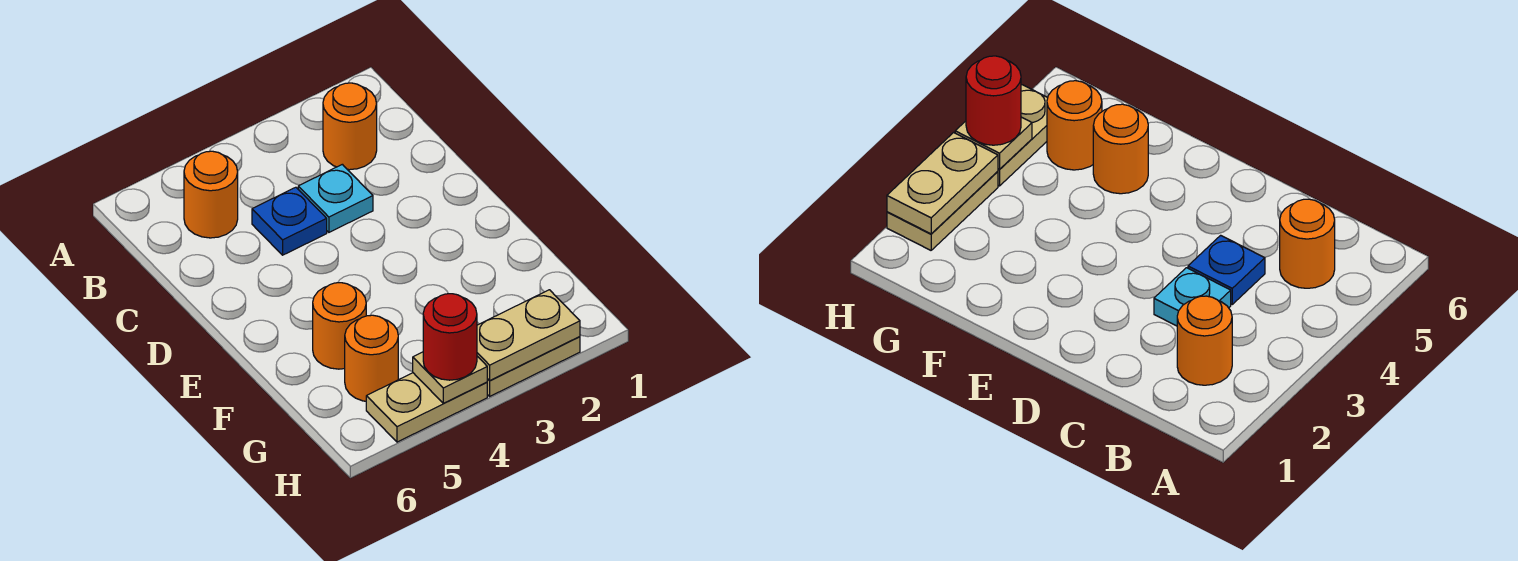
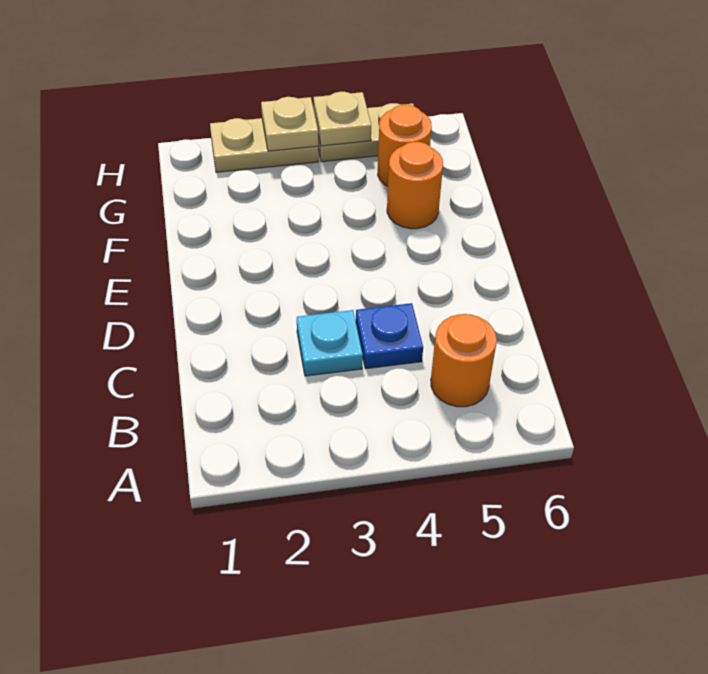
orange 1x1 round brick [323,83,377,170] -> none
tan 1x2 plate [477,290,580,381] -> tan 1x1 plate [261,97,318,151]
red 1x1 round brick [423,294,477,380] -> none

